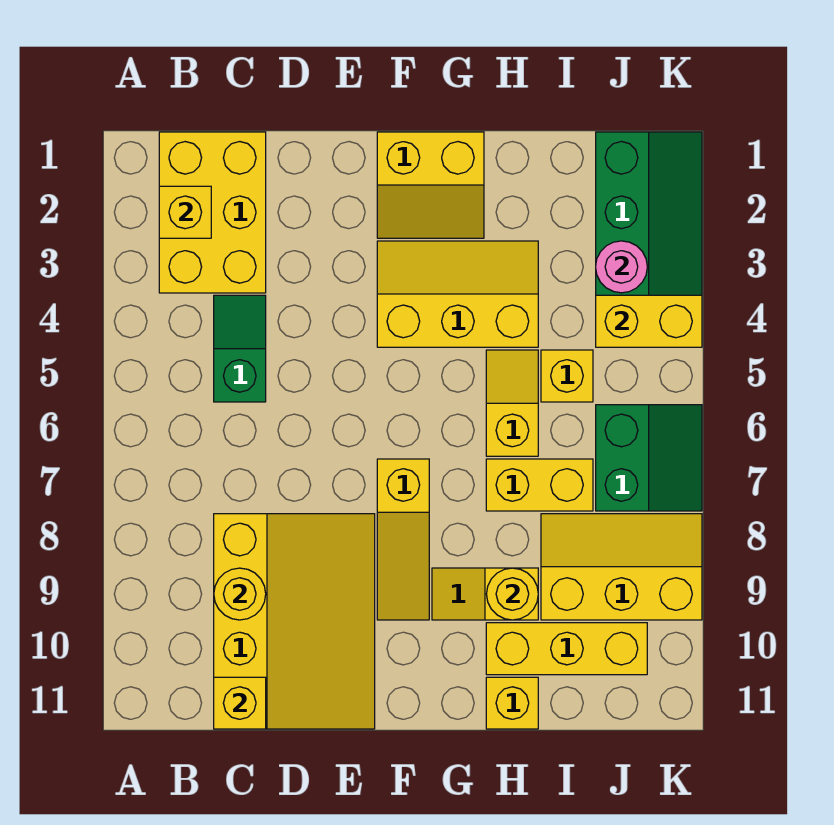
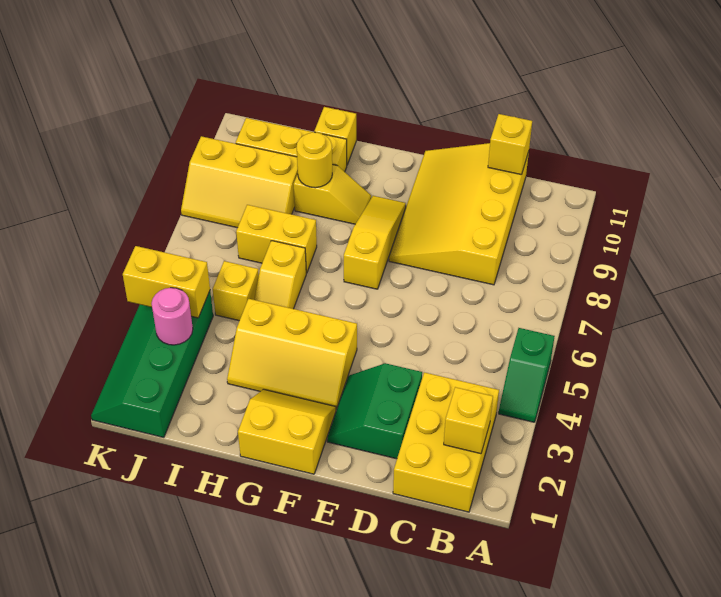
green 1x2 slope [214,295,266,402] -> green 1x2 slope moved to [499,328,555,422]
yellow 1x1 round brick [214,568,266,620] -> none
green 2x2 slope [596,405,702,511] -> green 2x2 slope moved to [327,363,422,459]

